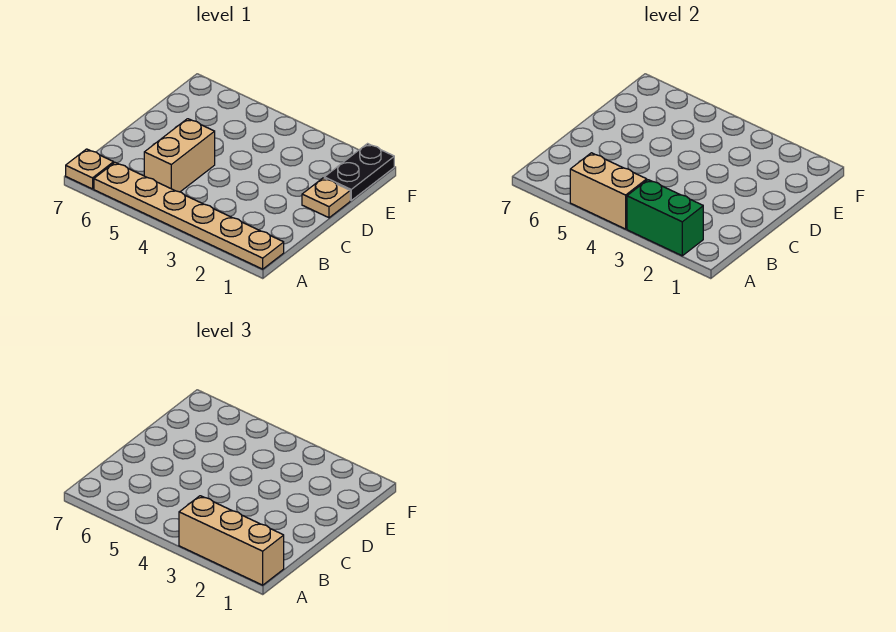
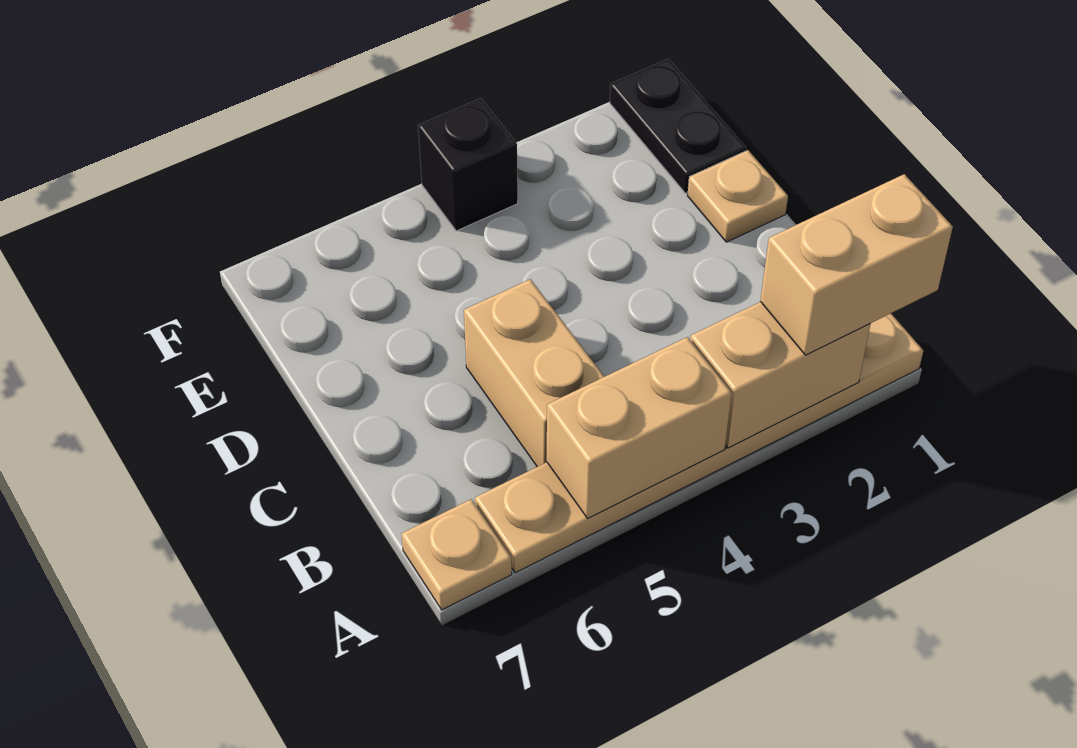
tan 1x3 brick [179,496,284,585] -> tan 1x2 brick [760,174,953,355]
green 1x2 brick [627,180,703,256] -> tan 1x2 brick [690,302,870,448]
none -> black 1x1 brick [418,98,518,231]

